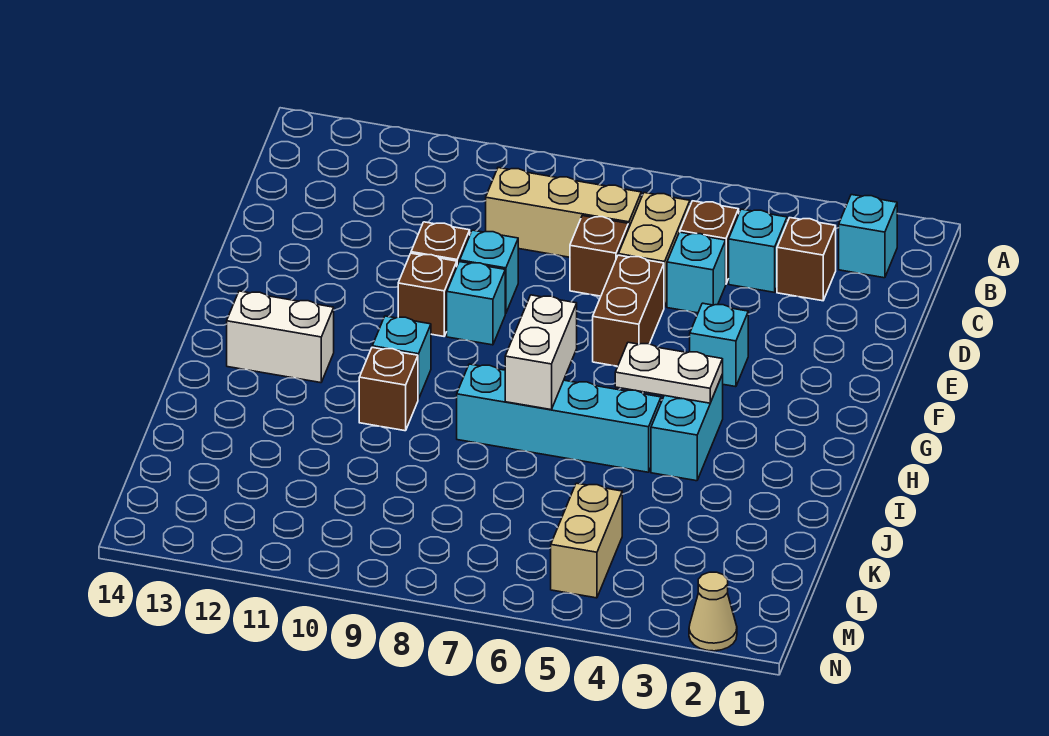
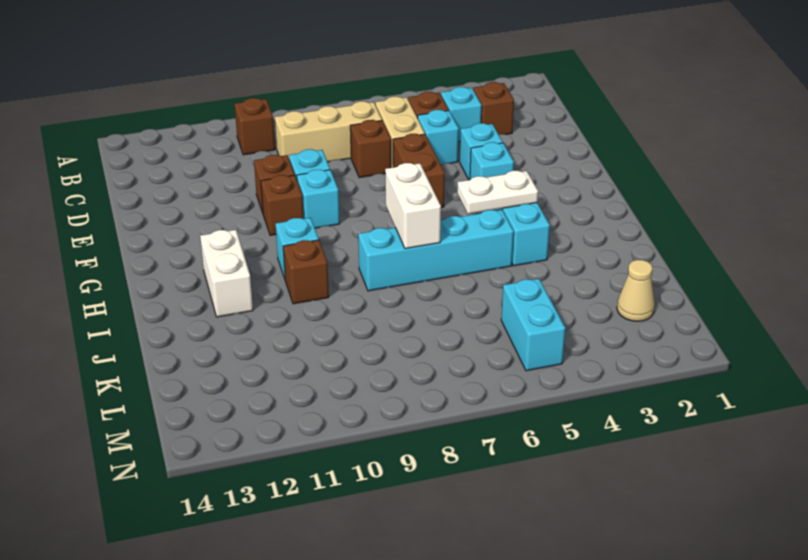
cyan 1x1 brick [839,195,897,278] -> cyan 1x1 brick moved to [460,123,503,180]
none -> brown 1x1 brick [235,98,275,155]
white 1x2 brick [227,291,334,383] -> white 1x2 brick turned to [200,230,253,317]
tan 1x2 brick [551,483,622,598] -> cyan 1x2 brick [501,279,565,371]
tan 1x1 cone [689,572,737,651] -> tan 1x1 cone moved to [617,260,655,321]

